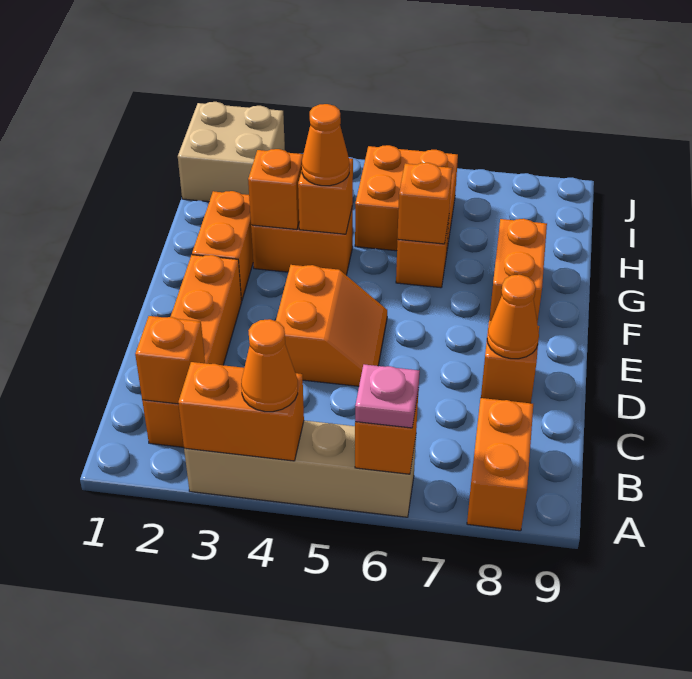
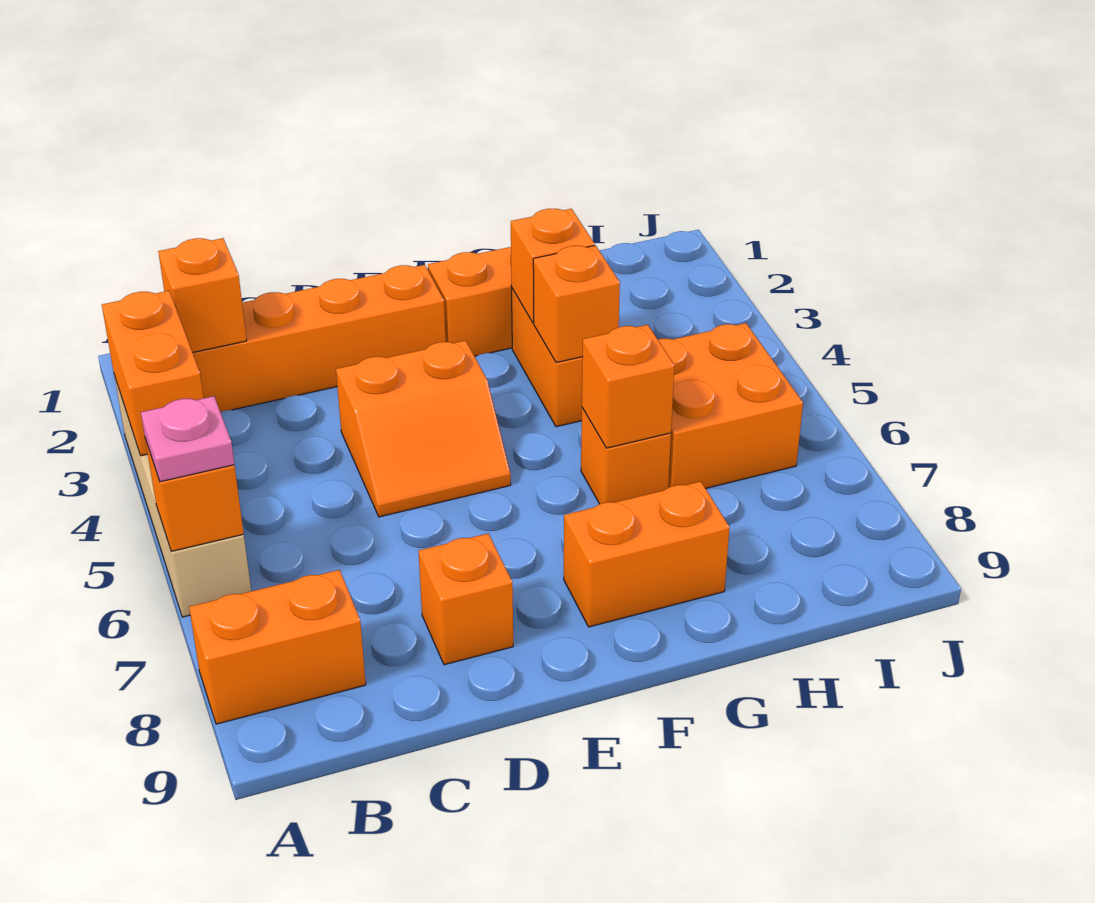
orange 1x1 cone [241,319,298,412] -> none
orange 1x1 cone [487,275,539,359] -> none
orange 1x1 cone [302,104,349,186] -> none
tan 2x2 brick [178,102,285,202] -> none

